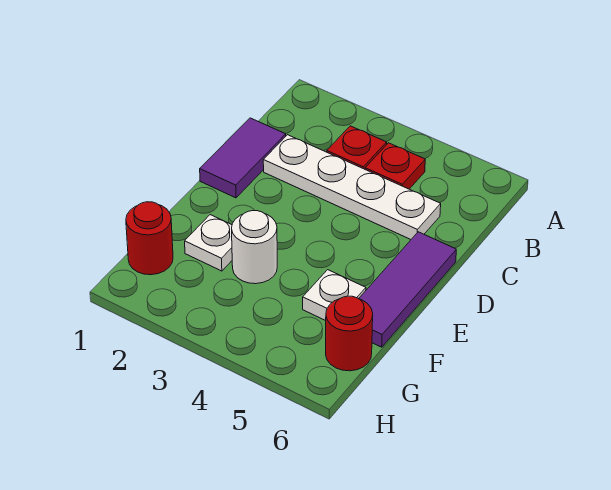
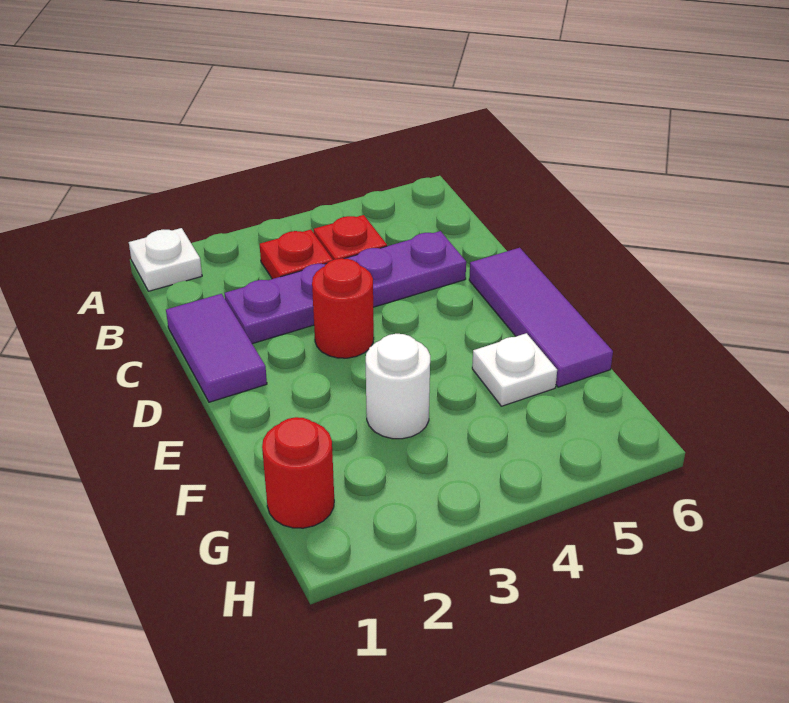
white 1x4 plate [263,135,441,239] -> purple 1x4 plate [224,231,466,344]
white 1x1 plate [185,215,232,271] -> white 1x1 plate moved to [129,228,202,291]
red 1x1 round brick [326,296,373,371] -> red 1x1 round brick moved to [312,258,374,358]

